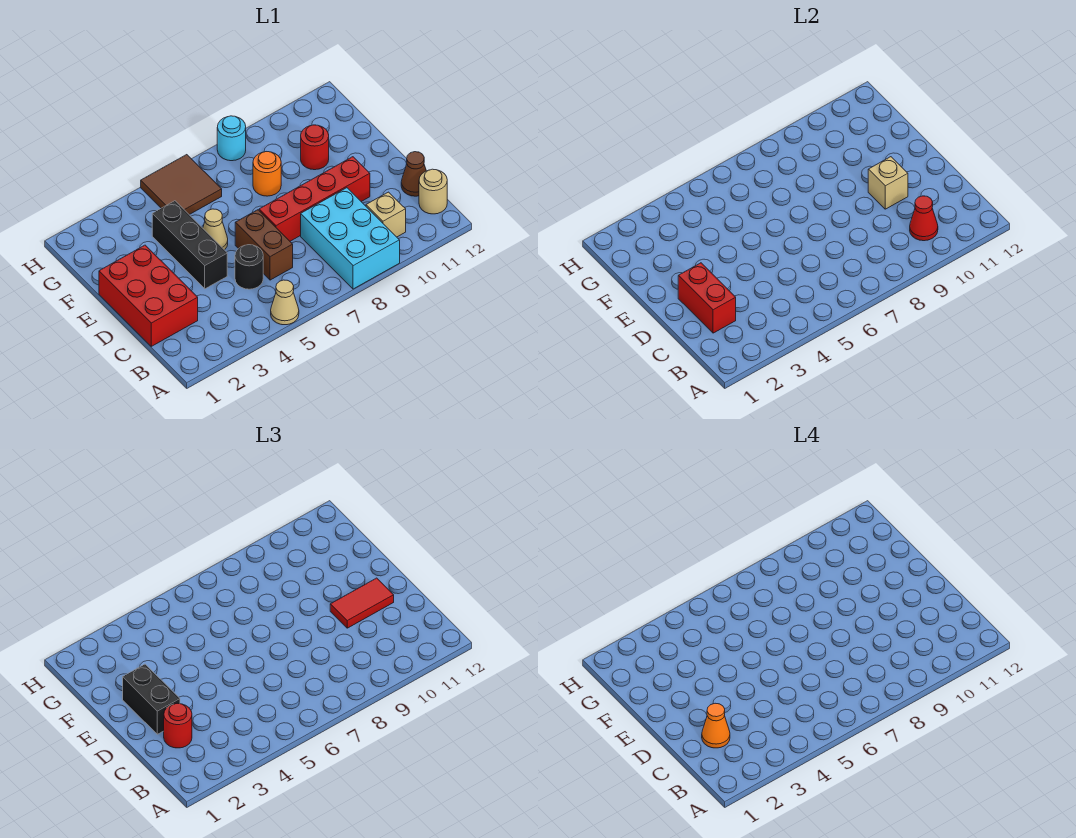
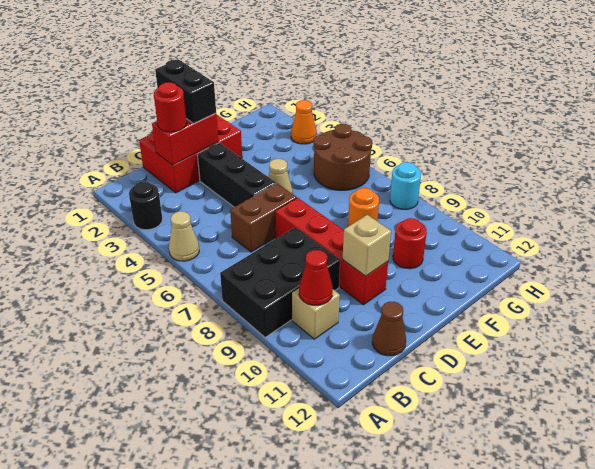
cyan 2x3 brick [301,188,400,289] -> black 2x3 brick [220,227,340,337]
tan 1x1 round brick [419,169,447,214] -> none
orange 1x1 cone [702,703,730,748] -> orange 1x1 cone moved to [291,100,317,144]
black 1x1 round brick [235,245,263,289] -> black 1x1 round brick moved to [129,182,162,230]
black 1x2 brick [123,664,180,734] -> black 1x2 brick turned to [155,60,216,123]
black 1x3 brick [152,201,227,289] -> black 1x3 brick turned to [197,143,276,207]
red 1x2 tile [330,578,394,628] -> none
brown 2x2 tile [141,155,222,215] -> brown 2x2 round brick [314,124,372,190]

